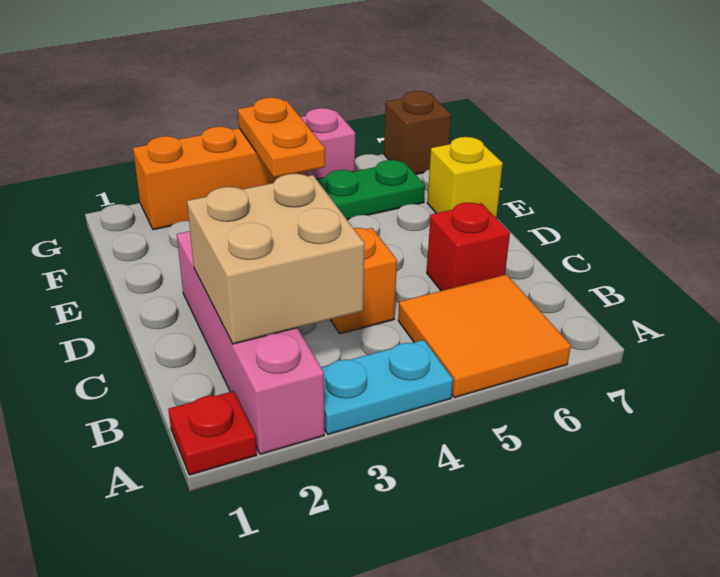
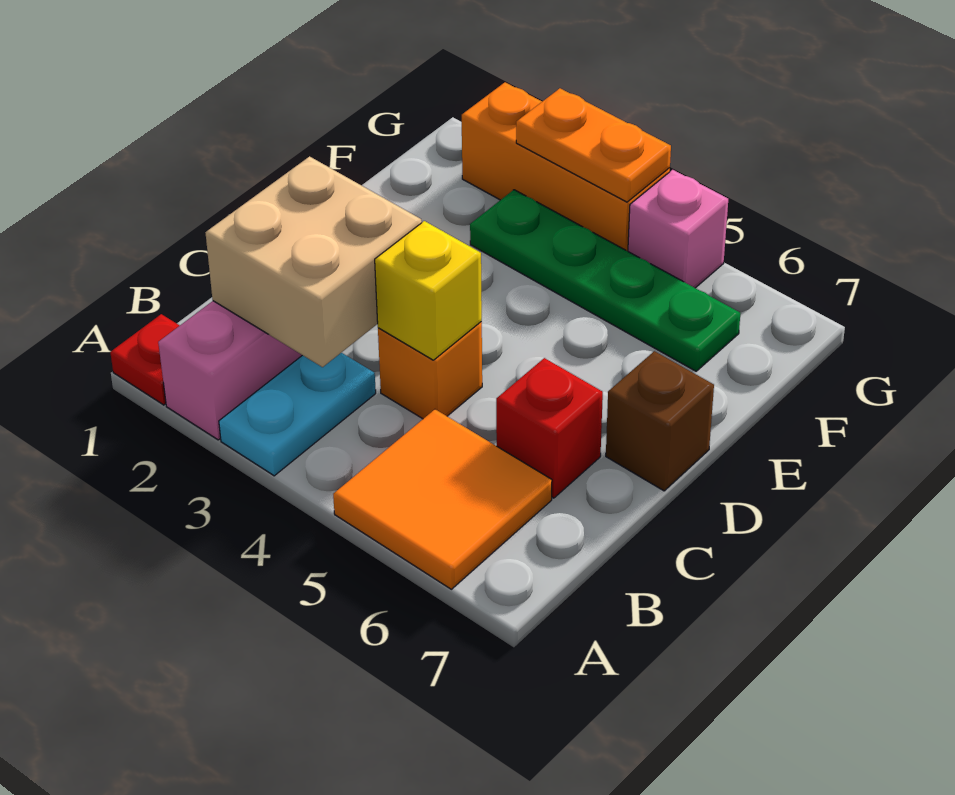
cyan 1x2 plate [321,340,453,435] -> cyan 1x2 plate turned to [219,353,376,476]
yellow 1x1 brick [427,137,503,218] -> yellow 1x1 brick moved to [375,221,482,360]
orange 1x2 plate [238,98,325,177] -> orange 1x2 plate turned to [516,88,671,202]
brown 1x1 brick [384,91,451,175] -> brown 1x1 brick moved to [606,351,714,491]

